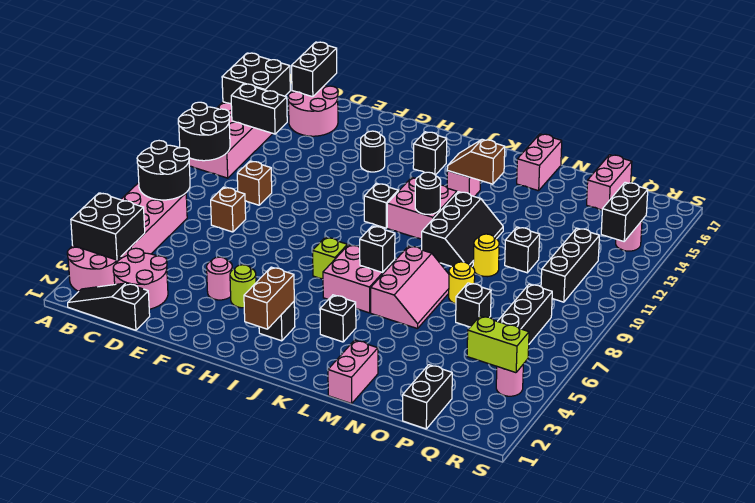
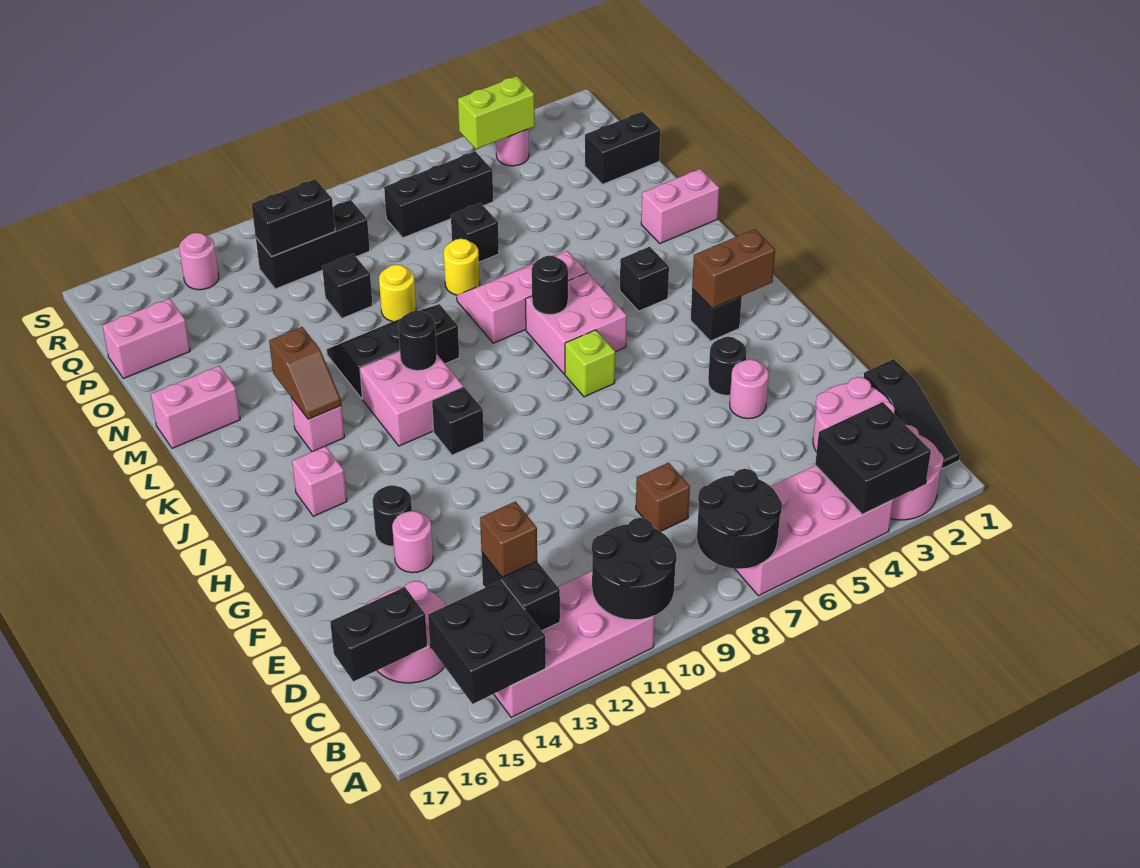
brown 1x1 brick [237,161,272,205] -> brown 1x1 brick moved to [480,501,537,577]
none -> pink 1x1 round brick [392,511,433,573]
lime 1x1 round brick [230,265,256,308] -> black 1x1 round brick [708,337,747,395]
black 1x1 brick [413,132,447,175] -> pink 1x1 brick [292,446,347,516]
black 1x1 brick [360,226,395,272] -> black 1x1 round brick [532,256,568,315]
lime 1x2 brick [467,316,529,373] -> lime 1x2 brick turned to [458,76,535,149]
black 1x2 brick [601,182,648,241] -> black 1x2 brick moved to [252,179,335,257]

